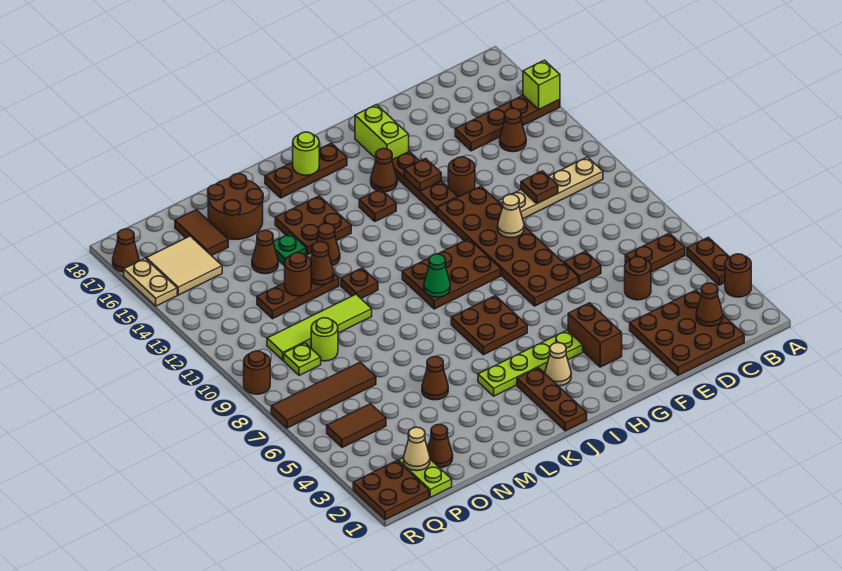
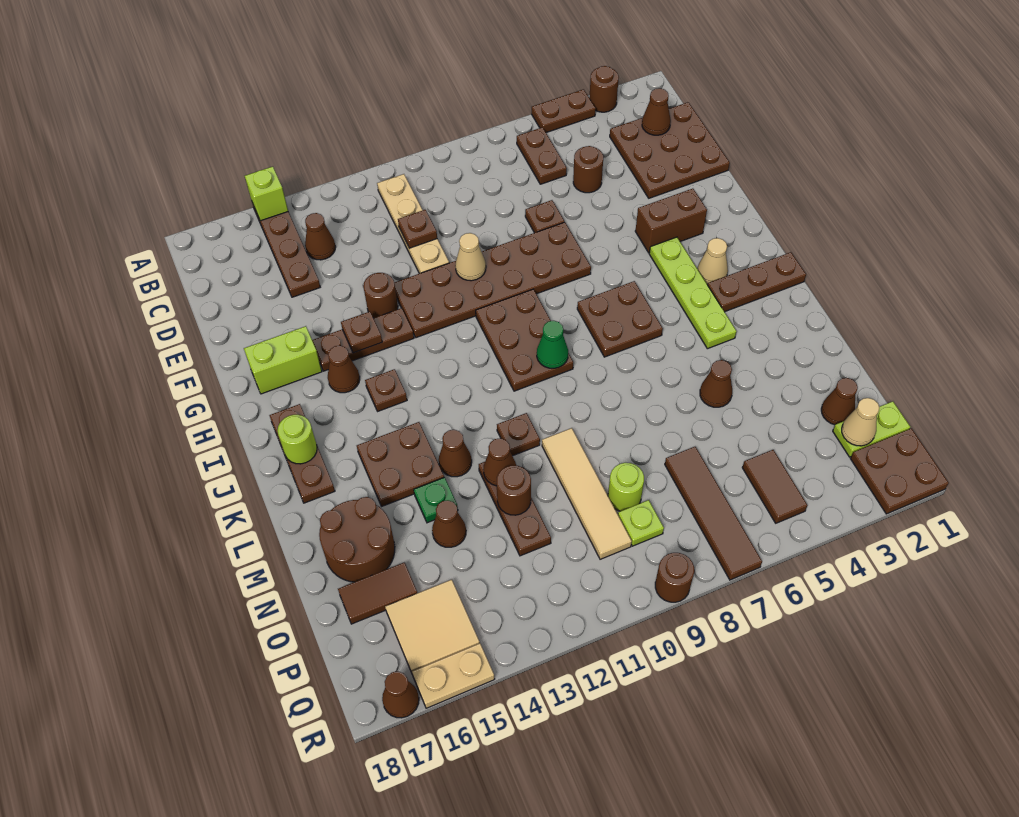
lime 1x4 tile [267,294,372,360] -> tan 1x4 tile [542,428,632,559]

